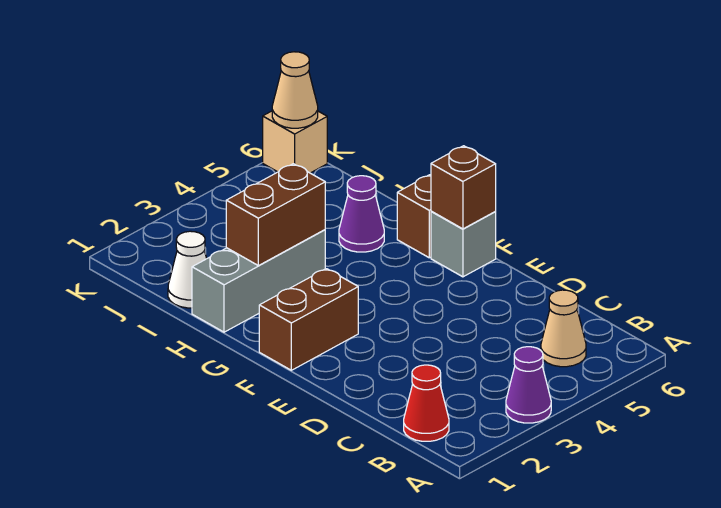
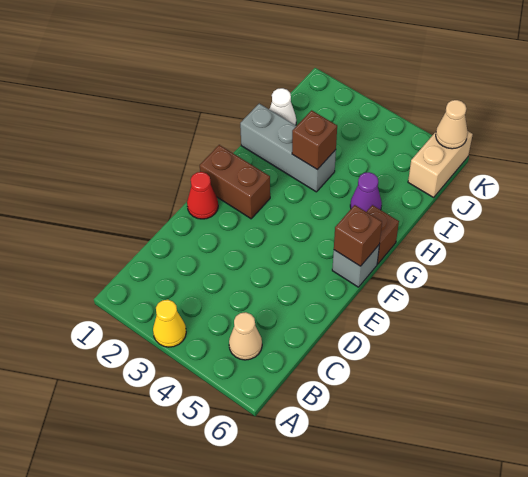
purple 1x1 cone [506,347,551,423] -> yellow 1x1 cone [153,300,186,347]
red 1x1 cone [404,365,449,441] -> red 1x1 cone moved to [187,172,218,219]
brown 1x2 brick [226,164,325,266] -> brown 1x1 brick [292,110,337,170]
tan 1x1 brick [263,111,327,173] -> tan 1x2 brick [408,131,473,197]

